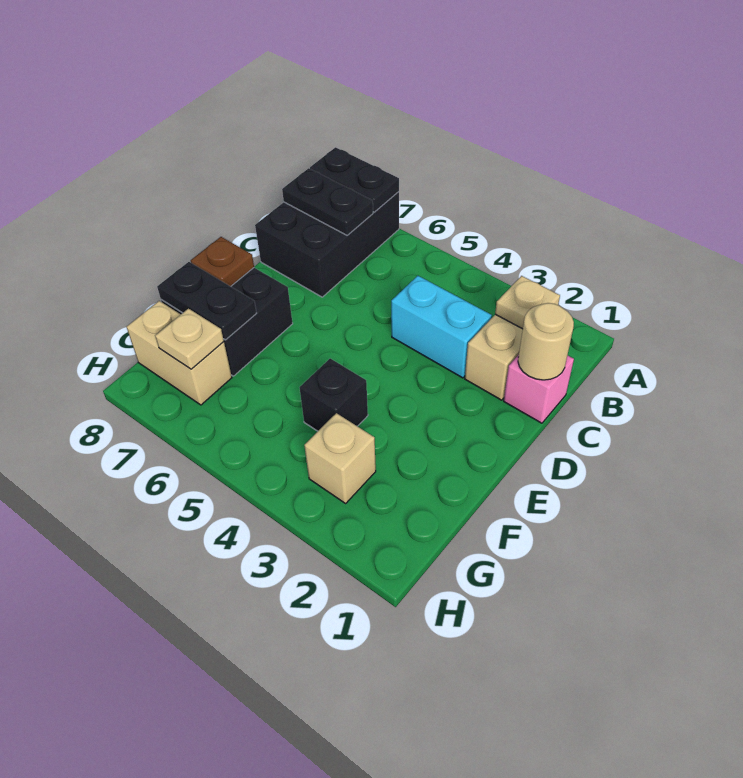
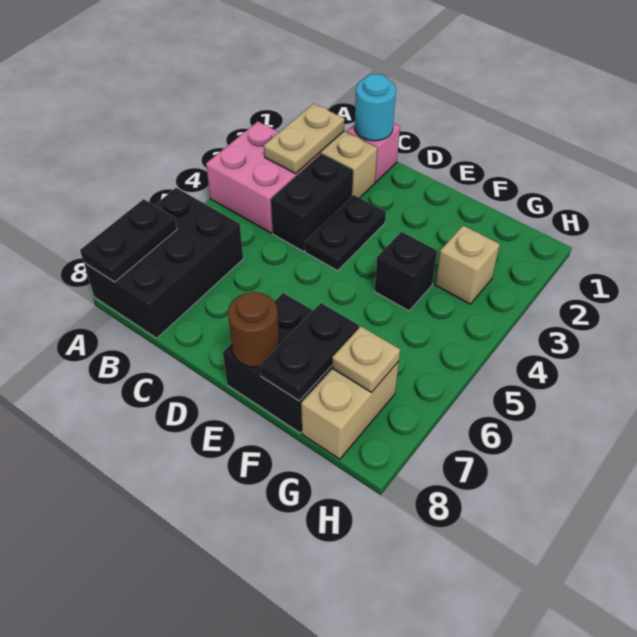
none -> pink 2x2 brick [206,121,320,233]
black 2x3 brick [255,192,399,297] -> black 2x3 brick turned to [84,188,243,338]
tan 1x1 plate [495,276,560,329] -> tan 1x2 plate [264,104,345,174]
black 1x2 plate [282,168,373,235] -> black 1x2 plate moved to [305,195,386,271]
tan 1x1 round brick [518,303,574,380] -> cyan 1x1 round brick [355,74,396,141]
cyan 1x2 brick [391,276,492,378] -> black 1x2 brick [271,154,353,252]
brown 1x1 plate [191,237,254,286] -> brown 1x1 round brick [228,292,279,367]

